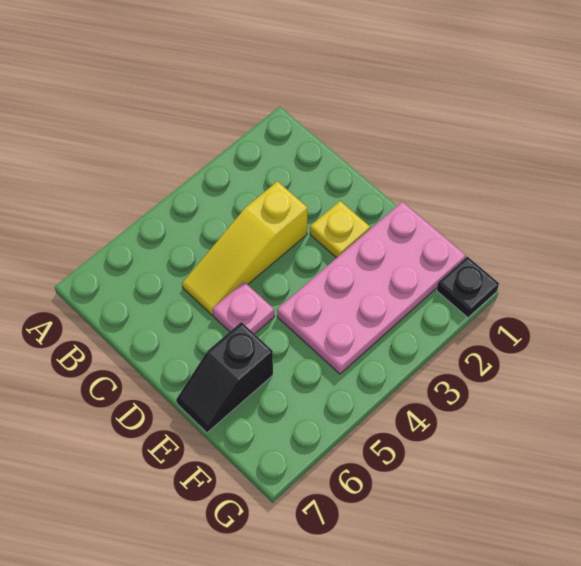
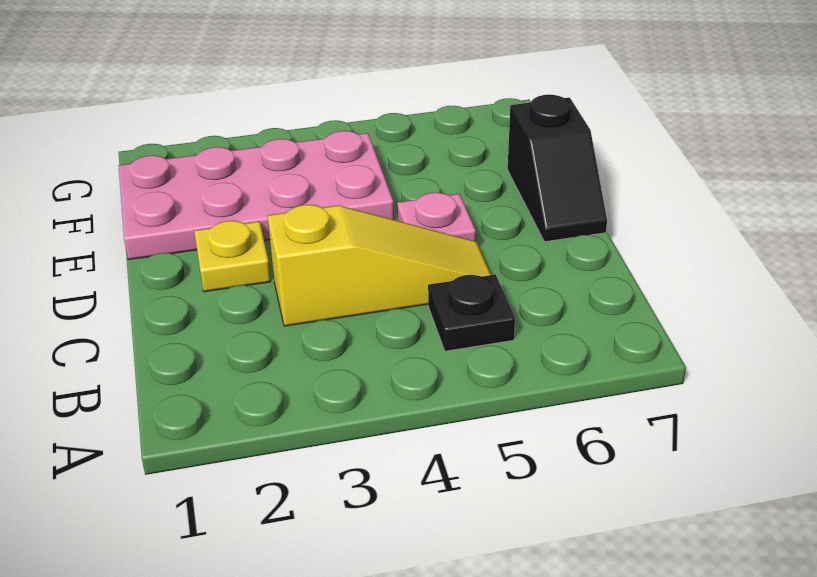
black 1x2 slope [176,322,273,433] -> black 1x2 slope turned to [508,95,607,242]
black 1x1 plate [437,256,499,318] -> black 1x1 plate moved to [428,275,515,351]

